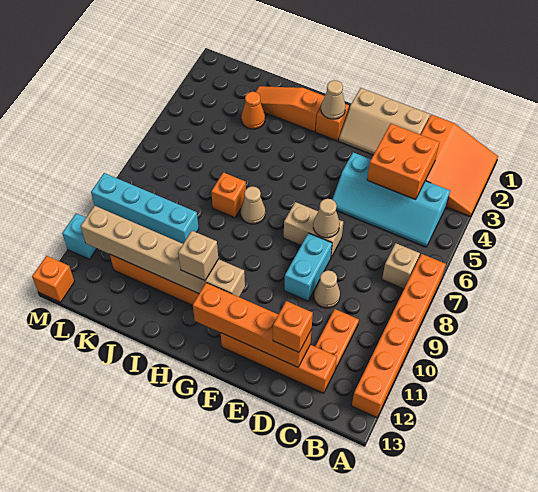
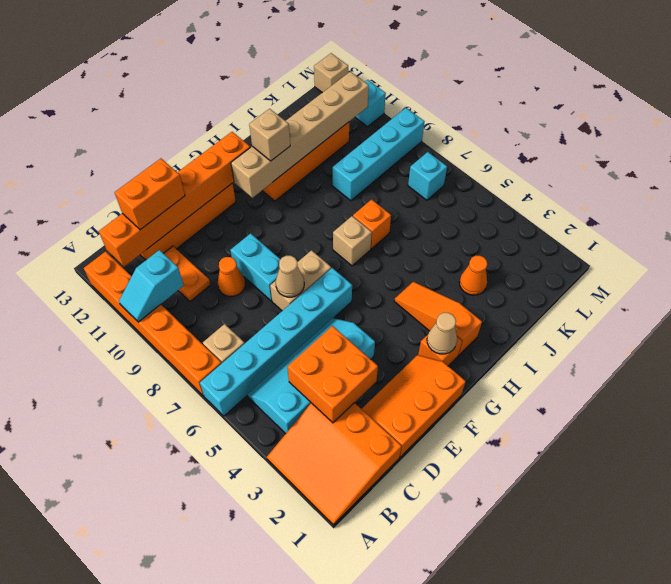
none -> cyan 1x6 brick [200,268,352,416]
none -> cyan 1x2 slope [119,250,184,322]
tan 2x3 slope [339,88,430,155] -> orange 2x3 slope [362,355,466,457]
tan 1x1 cone [314,270,340,308] -> orange 1x1 cone [218,257,245,296]
orange 1x4 brick [193,283,312,367] -> orange 1x6 brick [99,132,250,267]
orange 1x1 brick [273,301,313,352] -> orange 1x2 brick [115,158,185,230]
orange 1x3 slope [256,86,324,132] -> orange 1x3 slope turned to [394,282,482,355]
tan 1x1 cone [241,186,265,224] -> tan 1x1 brick [333,216,372,266]
none -> cyan 1x1 brick [408,152,447,200]
orange 1x1 brick [32,256,75,302] -> tan 1x1 brick [314,53,348,93]

